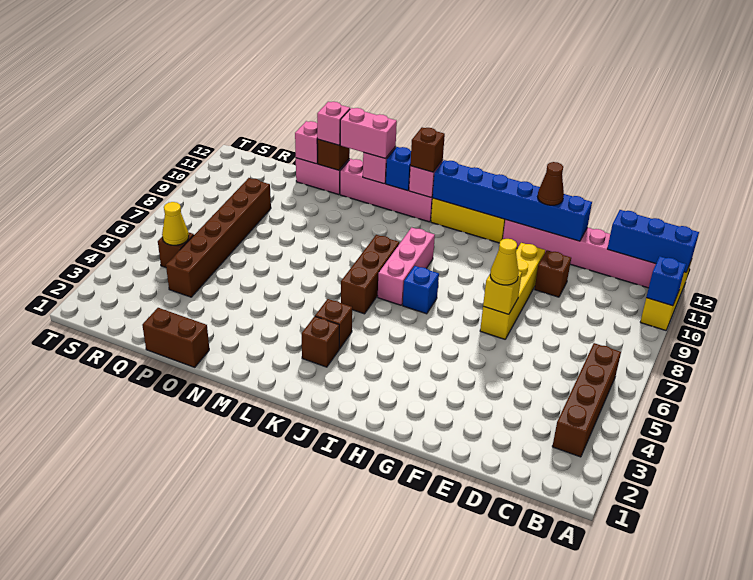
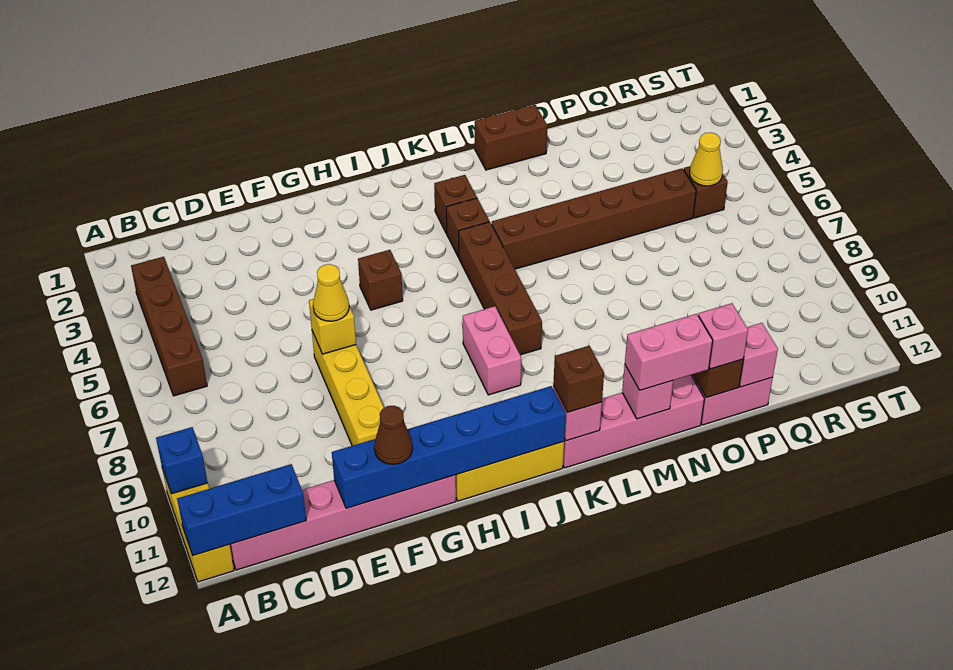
brown 1x1 brick [535,250,571,297] -> brown 1x1 brick moved to [358,250,403,310]
blue 1x1 brick [403,266,439,314] -> none
pink 1x3 brick [378,227,435,305] -> pink 1x2 brick [463,306,521,395]
brown 1x3 brick [341,235,399,314] -> brown 1x4 brick [459,222,542,355]
blue 1x1 brick [386,147,411,191] -> none
brown 1x2 brick [142,308,209,367] -> brown 1x2 brick moved to [475,105,547,170]
brown 1x6 brick [166,178,271,297] -> brown 1x6 brick turned to [492,168,696,269]

